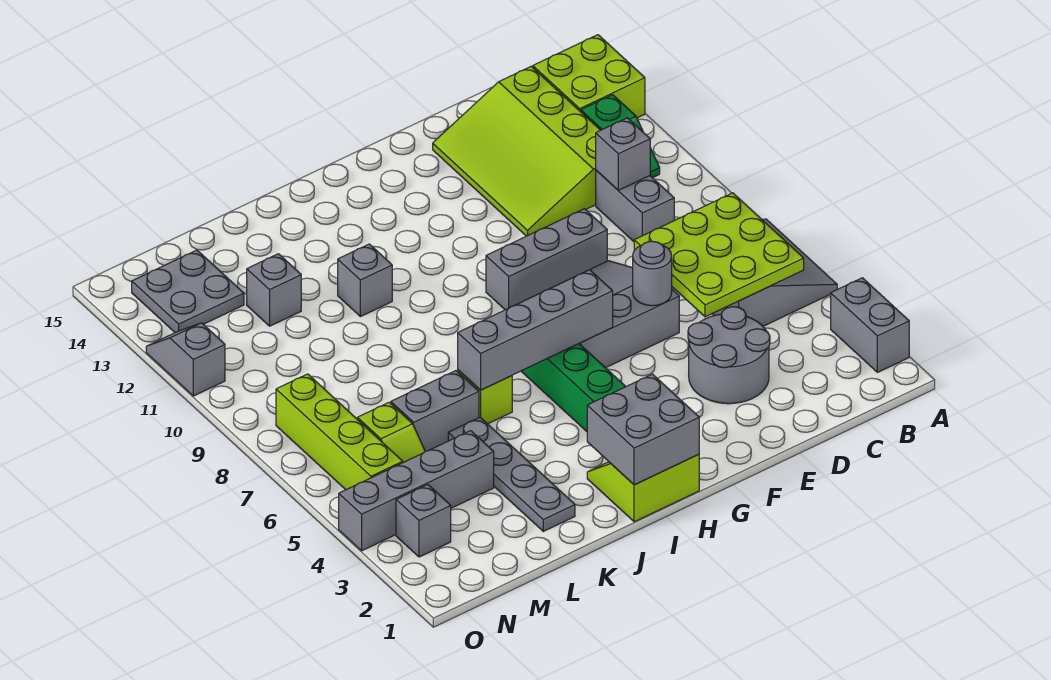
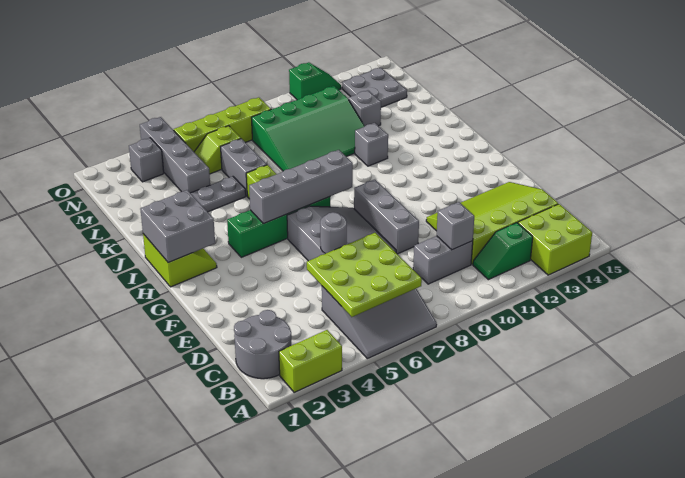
grey 1x2 brick [831,278,909,372] -> lime 1x2 brick [279,330,342,393]
grey 2x2 round brick [688,307,770,404] -> grey 2x2 round brick moved to [234,310,291,379]
grey 1x4 brick [458,270,613,390] -> grey 1x4 brick turned to [249,150,353,224]
none -> green 3x4 slope [251,86,365,171]
grey 1x2 slope [146,323,225,396] -> green 1x2 slope [289,62,341,100]

